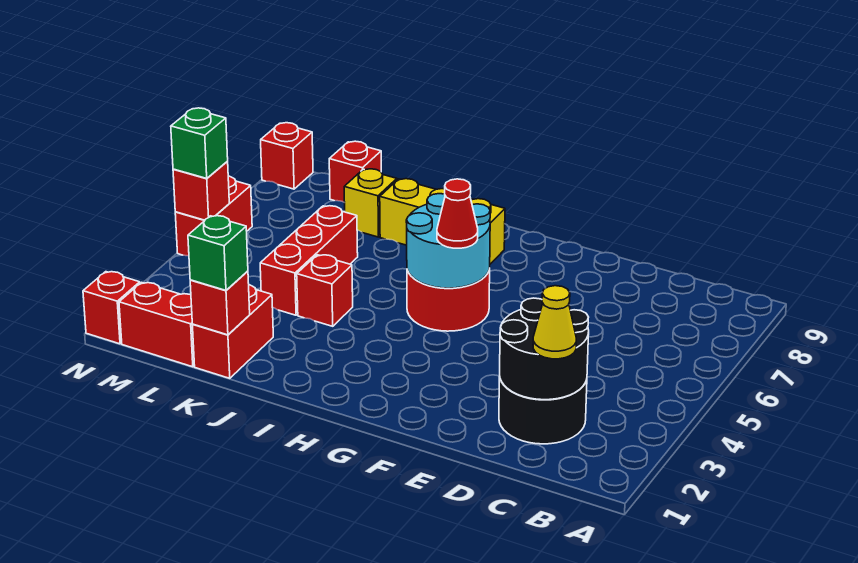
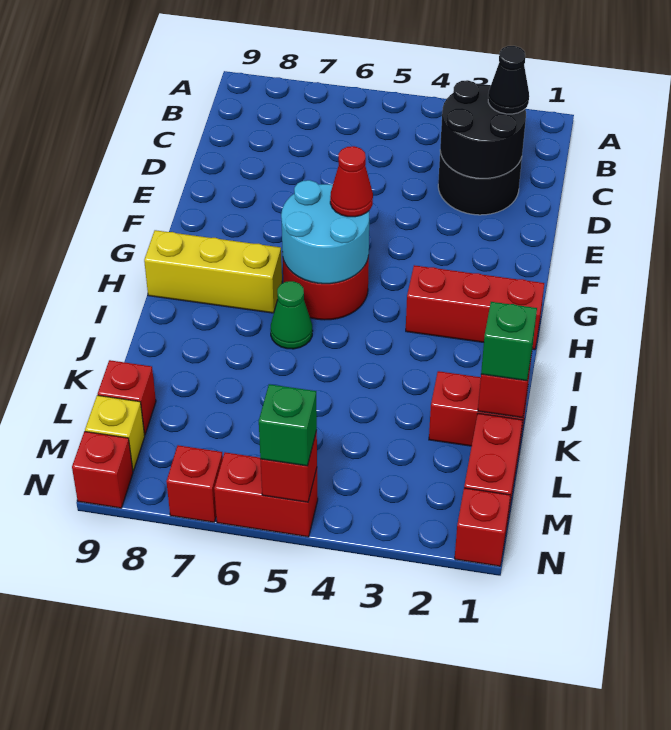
yellow 1x1 cone [533,286,576,359] -> black 1x1 cone [488,46,529,114]
yellow 1x3 brick [380,179,505,264] -> yellow 1x3 brick turned to [144,230,282,313]
none -> green 1x1 cone [270,281,313,349]
red 1x1 brick [297,255,353,326] -> red 1x1 brick moved to [167,445,223,522]
red 1x3 brick [260,206,358,315] -> red 1x3 brick moved to [406,265,544,350]
yellow 1x1 brick [344,169,397,237] -> yellow 1x1 brick moved to [85,395,145,471]

